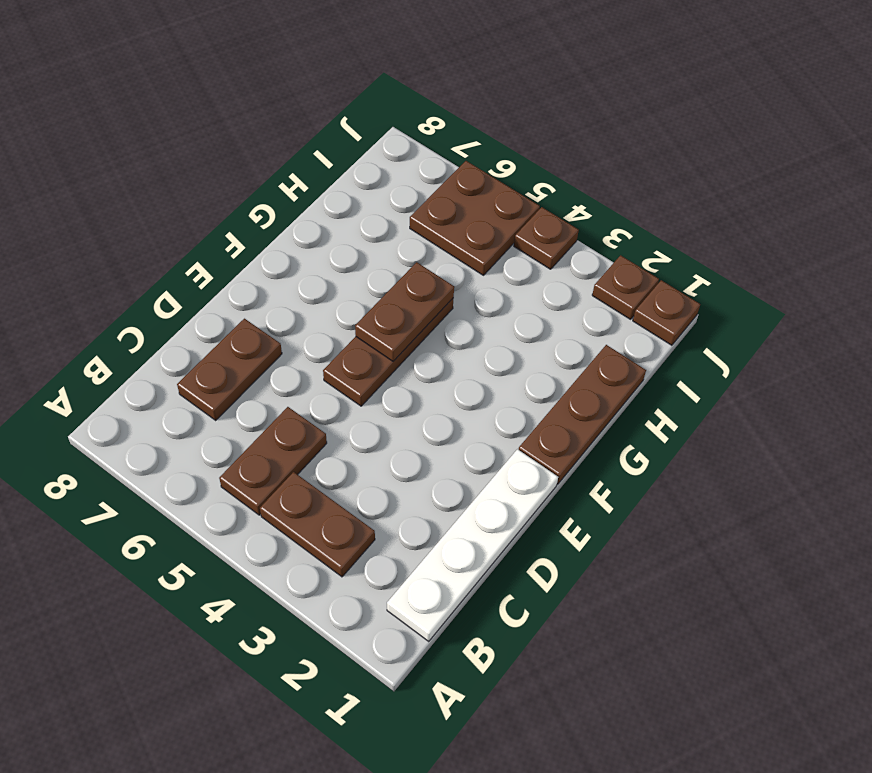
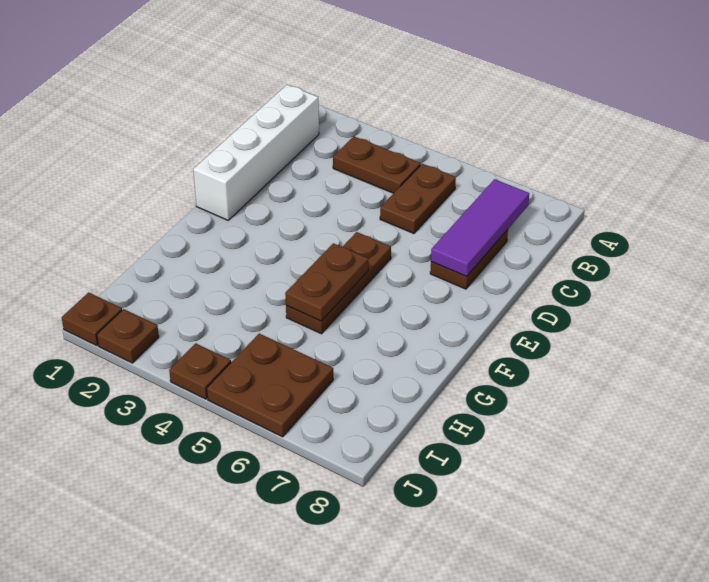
white 1x4 plate [387,449,558,641] -> white 1x4 brick [193,85,319,220]
none -> purple 1x3 tile [431,179,529,276]
brown 1x3 plate [519,345,646,484] -> none

